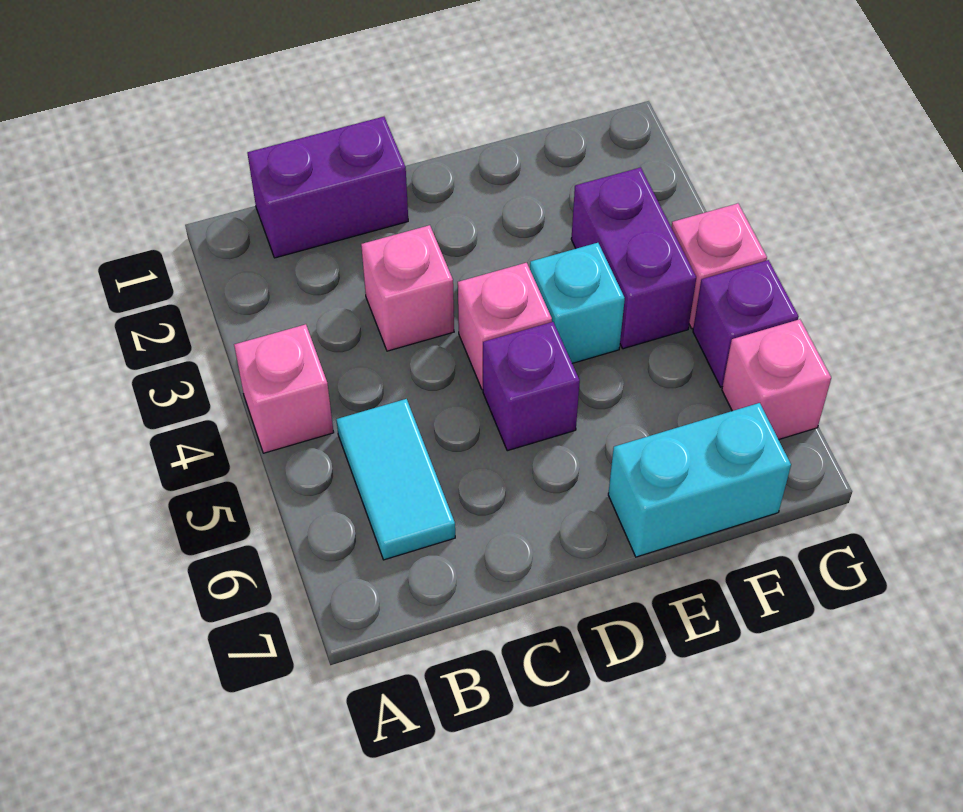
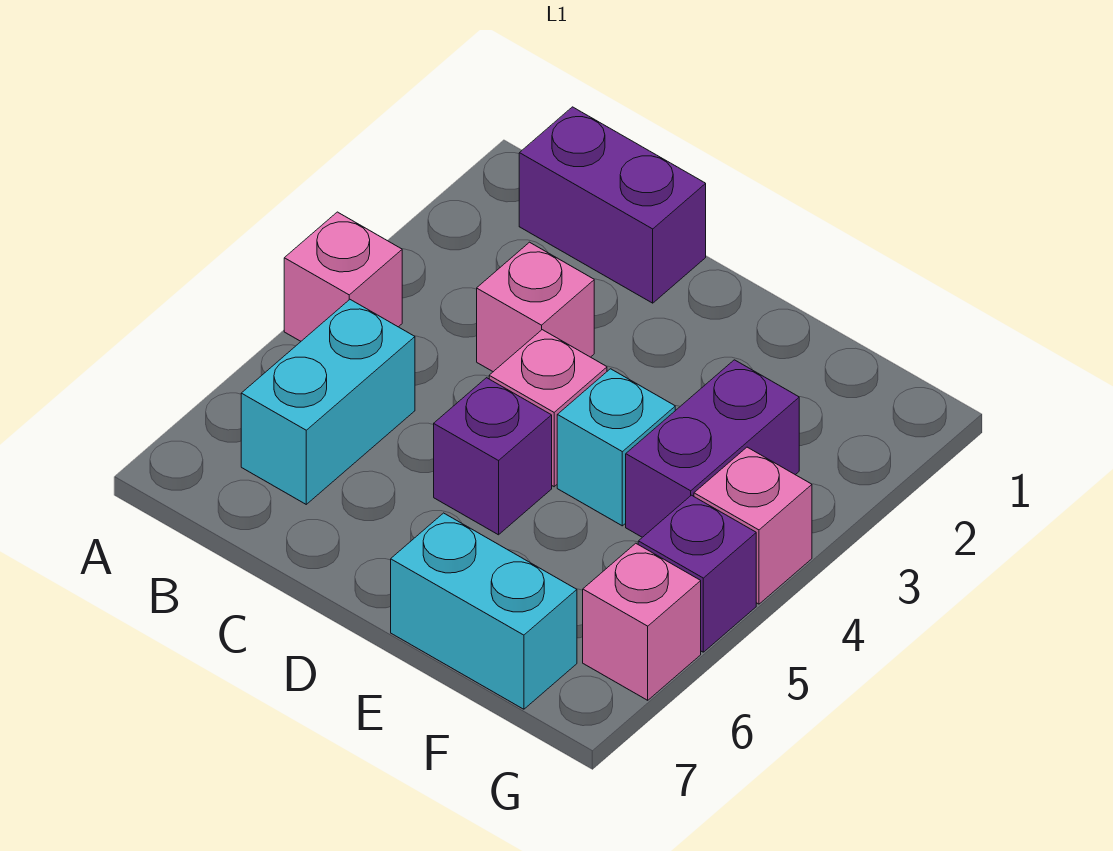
cyan 1x2 tile [336,399,455,560] -> cyan 1x2 brick [241,300,415,504]

